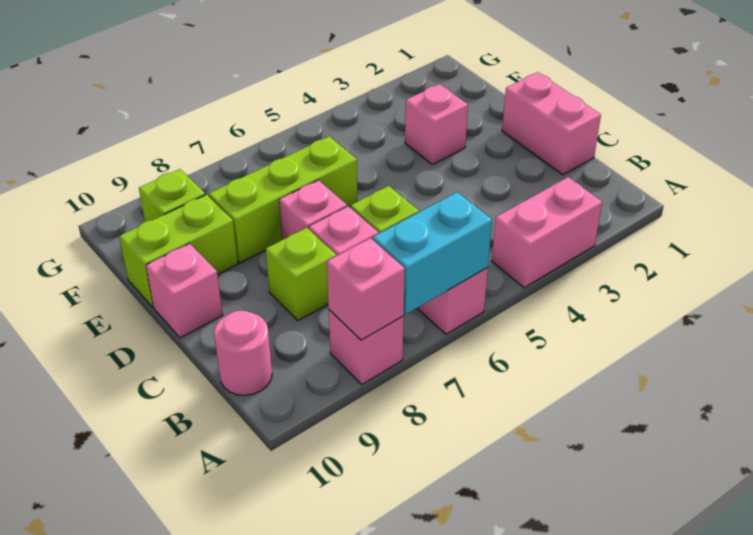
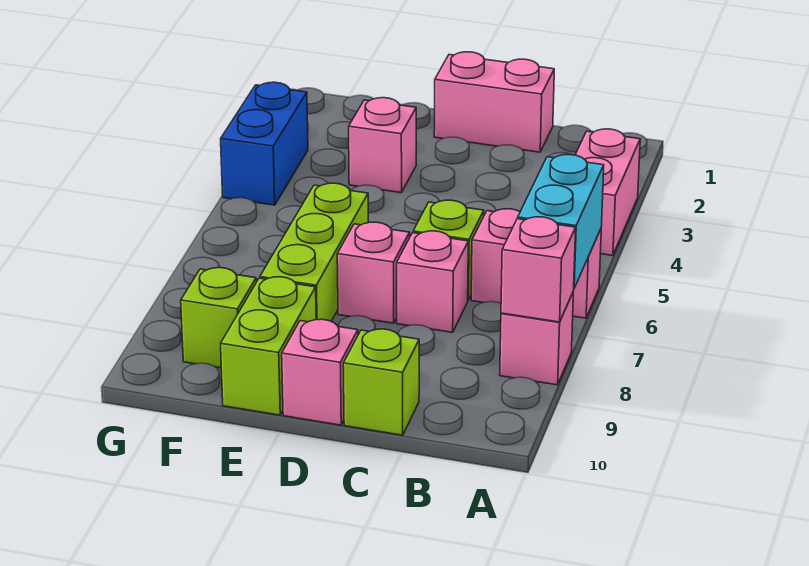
pink 1x1 round brick [214,310,272,395] -> none
lime 1x1 brick [266,228,337,321] -> lime 1x1 brick moved to [343,329,419,435]
none -> blue 1x2 brick [221,82,308,205]

